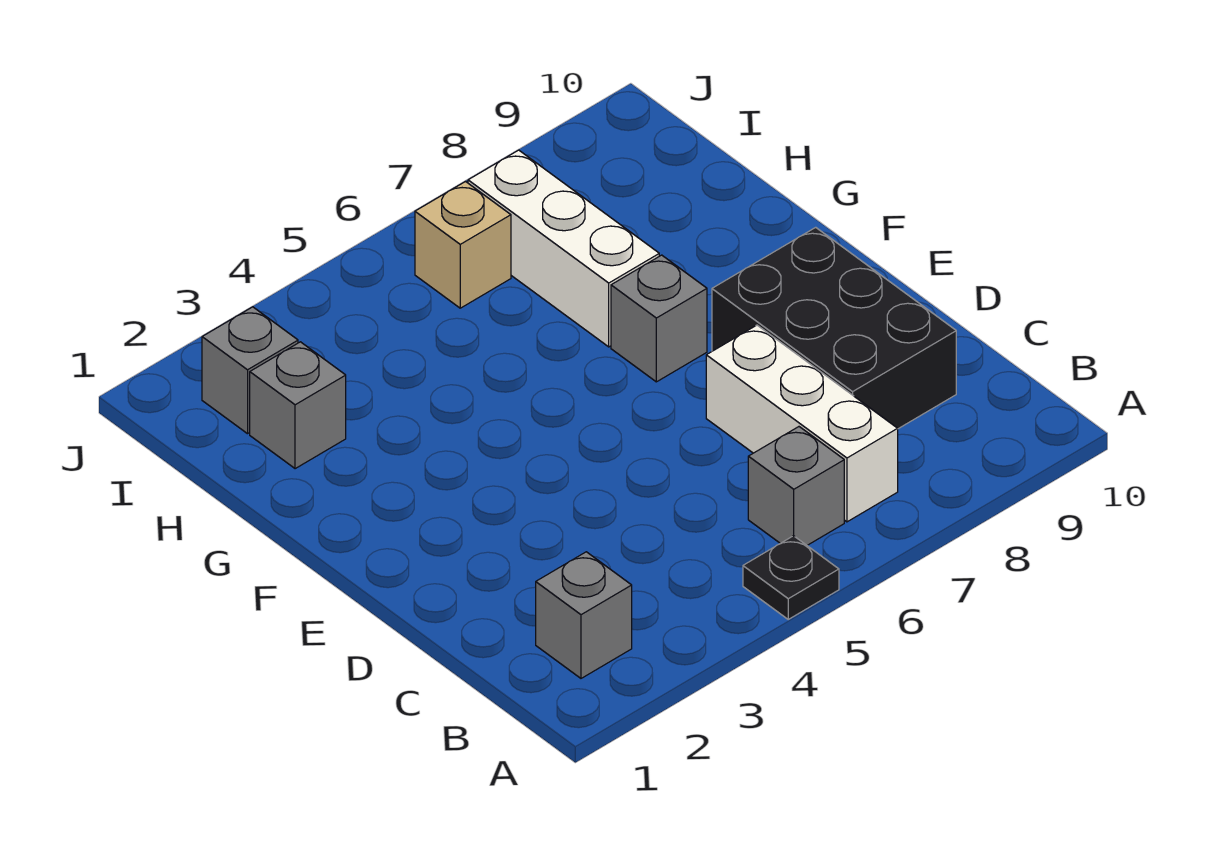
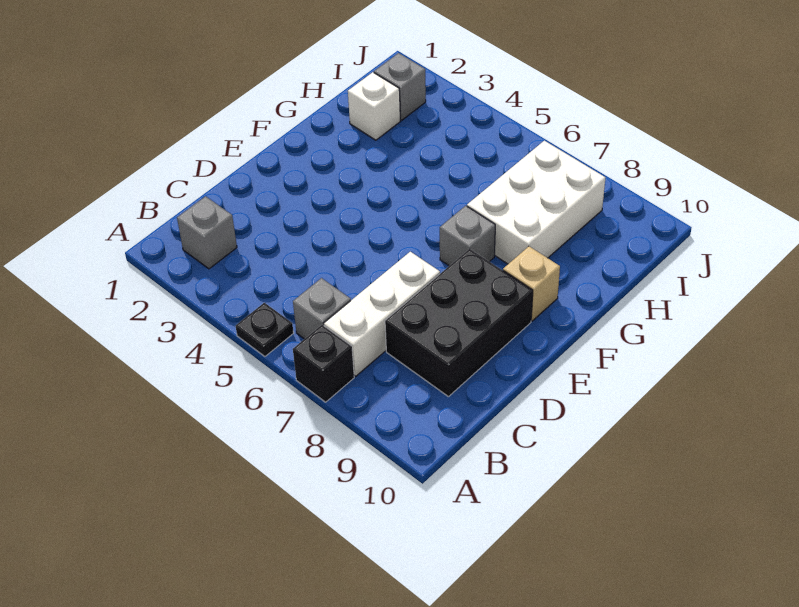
none -> black 1x1 brick [293,325,354,402]
white 1x3 brick [468,150,659,347] -> white 2x3 brick [467,141,606,264]
grey 1x1 brick [250,342,346,469] -> white 1x1 brick [348,72,400,140]
tan 1x1 brick [415,182,511,308] -> tan 1x1 brick moved to [503,246,560,321]

